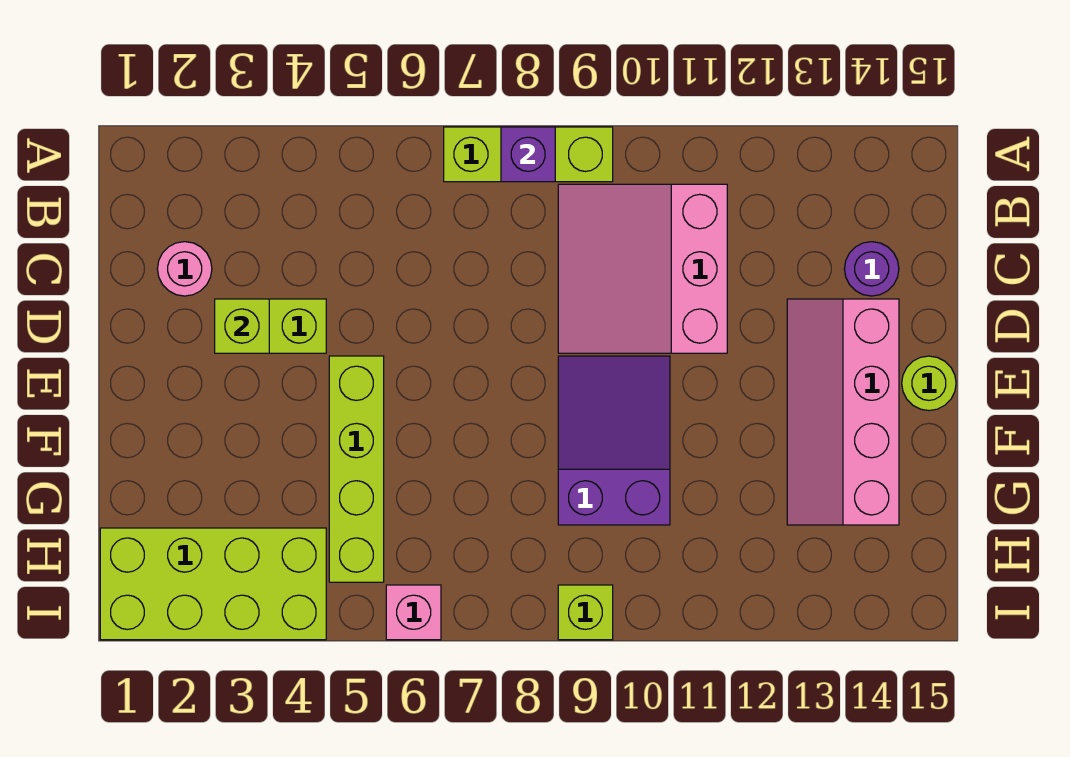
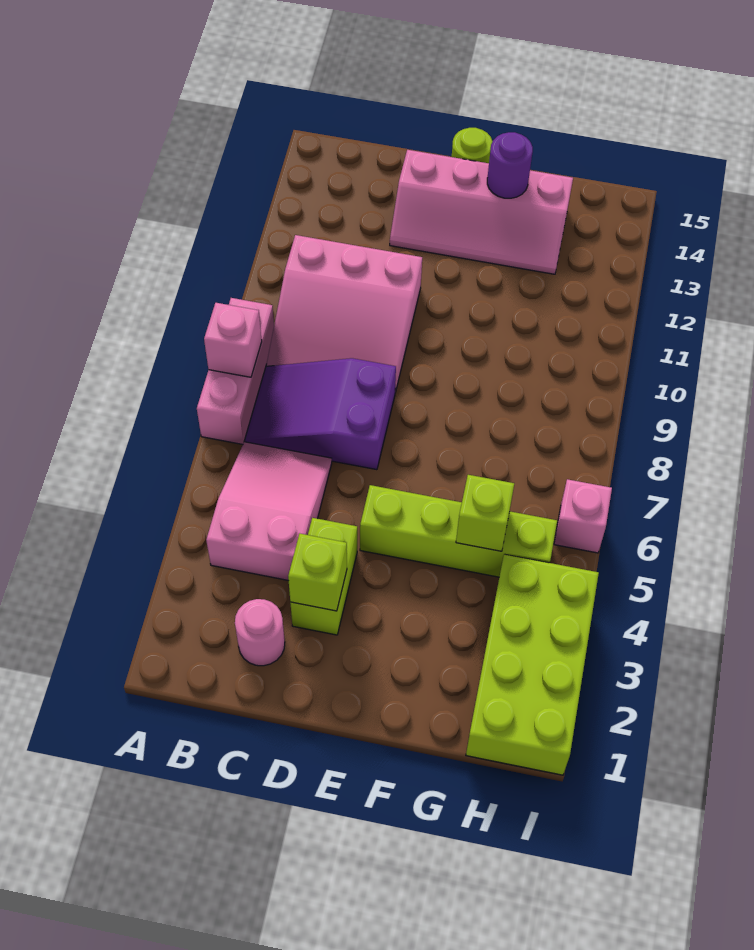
lime 1x3 brick [444,127,613,182] -> pink 1x3 brick [197,298,274,444]
purple 1x1 brick [501,127,555,182] -> pink 1x1 brick [204,303,262,377]
none -> pink 2x3 slope [206,442,332,581]
purple 1x1 round brick [844,242,899,296] -> purple 1x1 round brick moved to [487,132,533,198]
purple 2x3 slope [558,356,670,525] -> purple 2x3 slope moved to [245,358,396,470]
lime 1x1 brick [558,585,613,640] -> lime 1x1 brick moved to [456,475,514,551]

